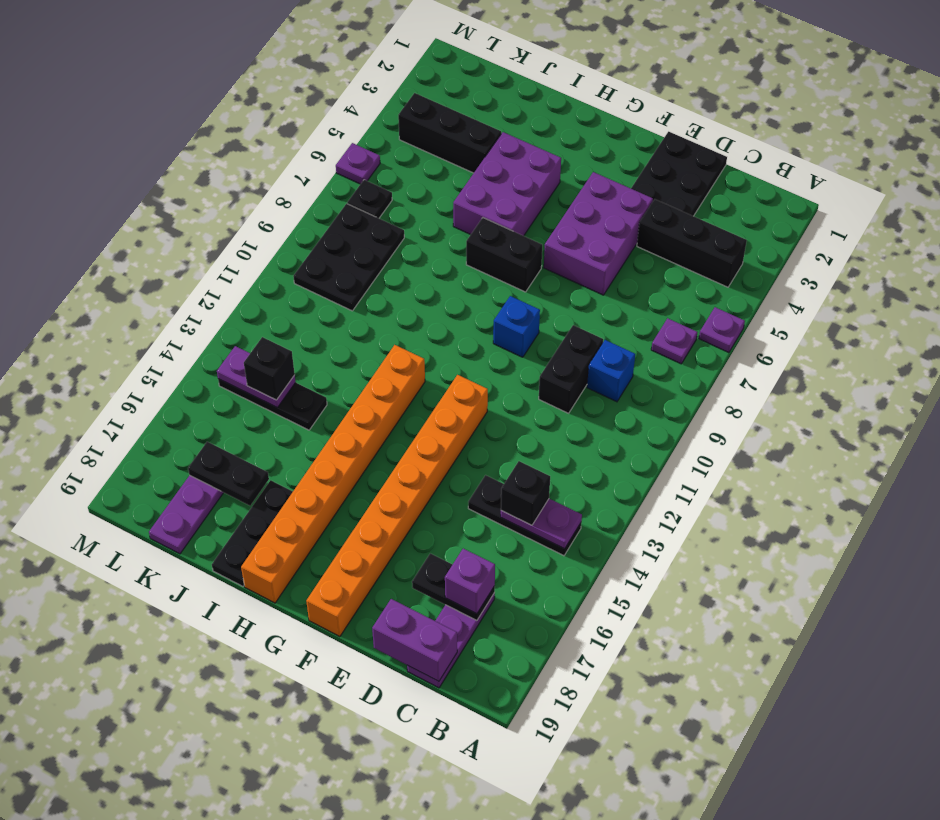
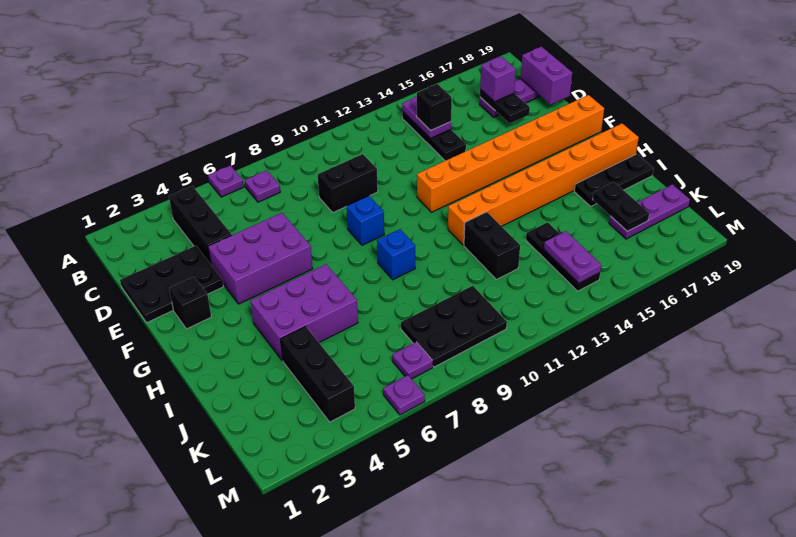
blue 1x1 brick [587,340,635,402] -> blue 1x1 brick moved to [377,229,415,280]
black 1x2 brick [466,218,542,292] -> black 1x2 brick moved to [464,212,520,279]
black 1x1 brick [244,337,295,400] -> black 1x1 brick moved to [169,277,211,329]
black 1x1 plate [347,180,392,218] -> purple 1x1 plate [392,342,433,379]

